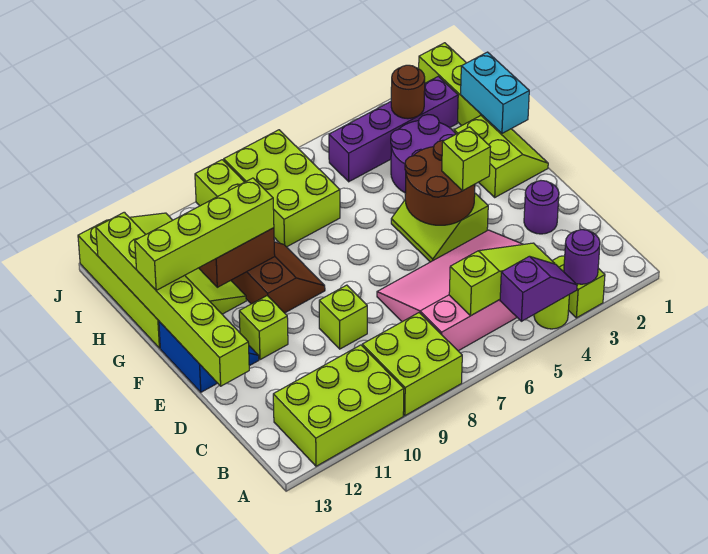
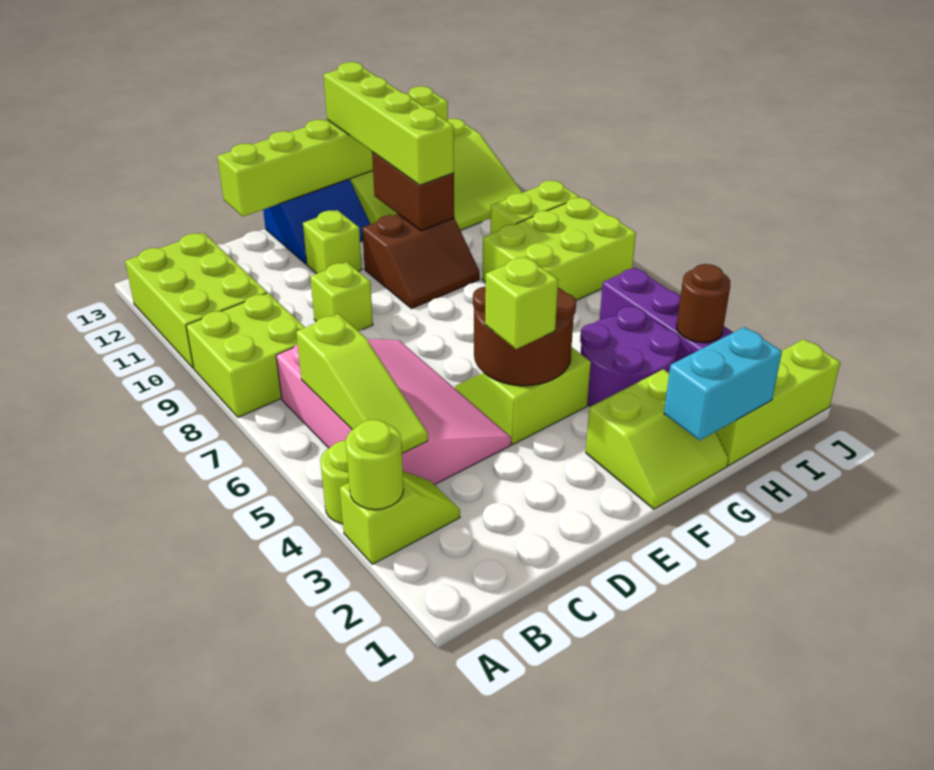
purple 1x1 round brick [564,230,600,284] -> lime 1x1 round brick [346,420,404,510]
purple 1x2 slope [500,256,577,321] -> none
purple 1x1 round brick [524,181,559,234] -> none

